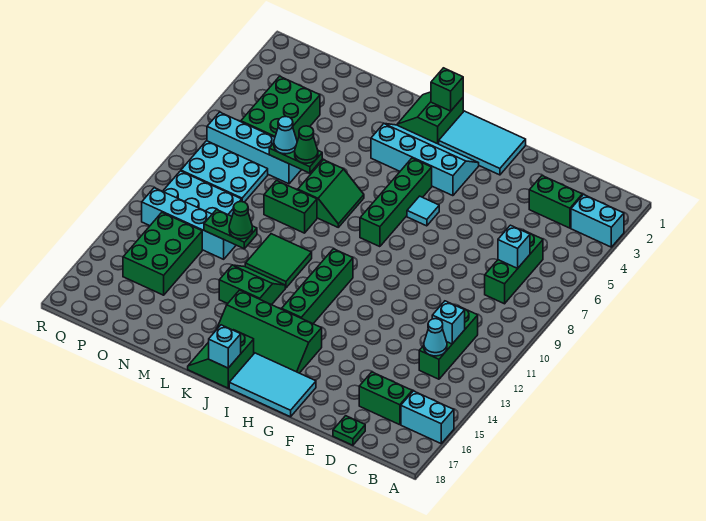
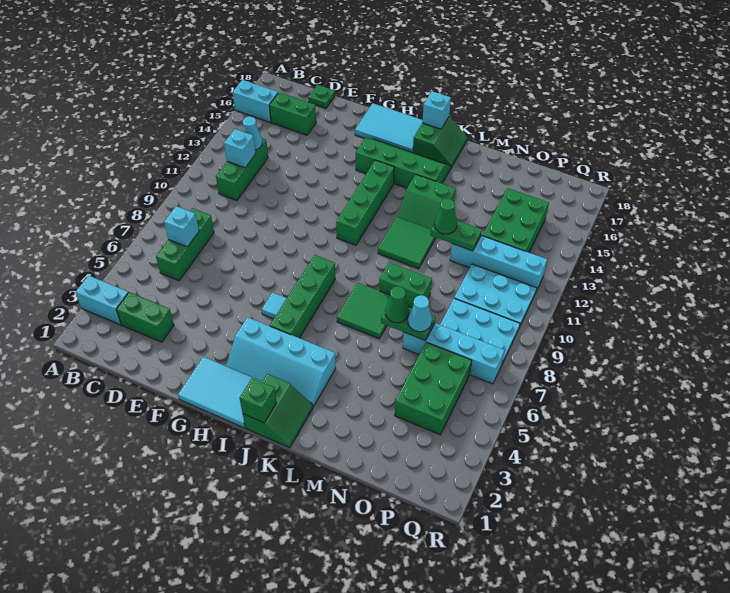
green 2x2 slope [298,160,364,227] -> green 2x2 tile [337,283,390,339]

